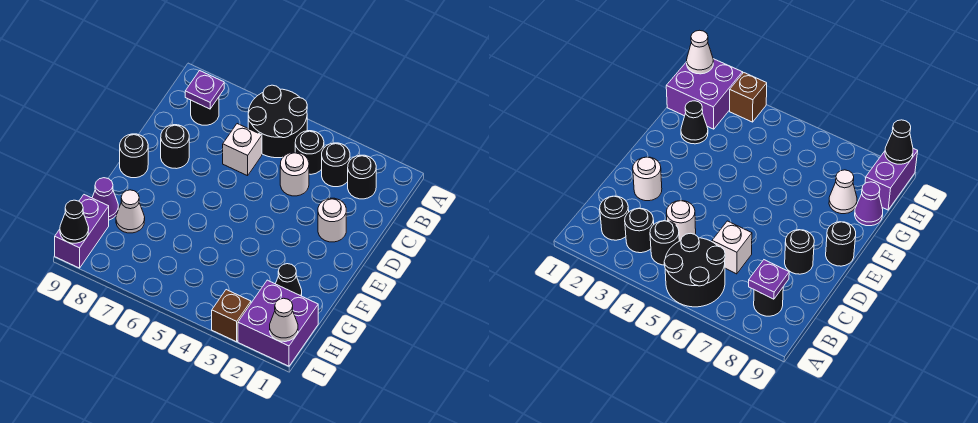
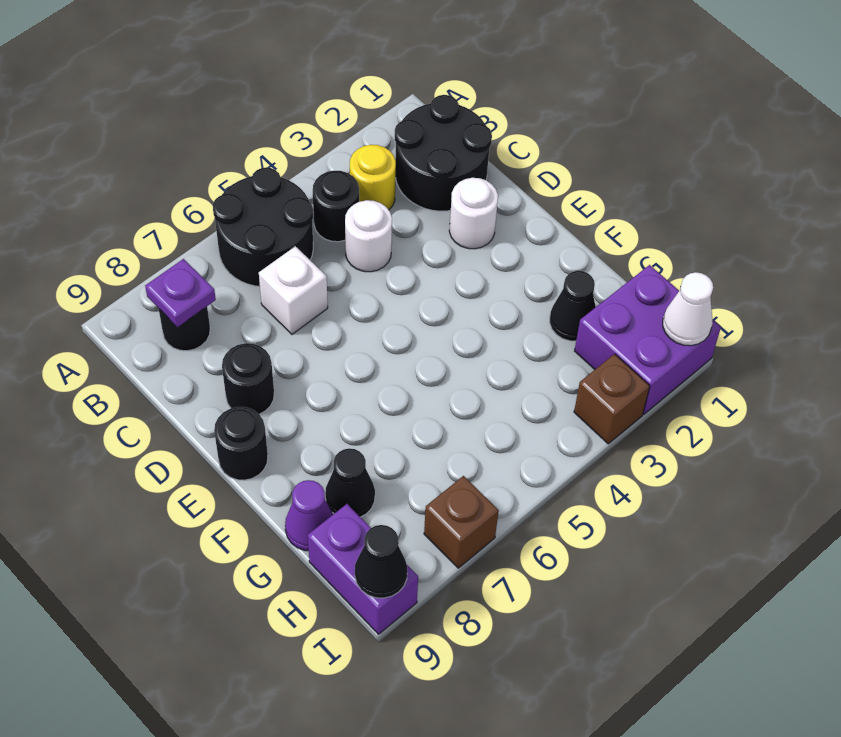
black 1x1 round brick [348,155,376,199] -> black 2x2 round brick [395,95,492,211]
black 1x1 round brick [322,143,350,187] -> yellow 1x1 round brick [350,145,396,210]
white 1x1 cone [116,190,145,233] -> black 1x1 cone [325,448,375,517]
none -> brown 1x1 brick [424,476,499,568]

